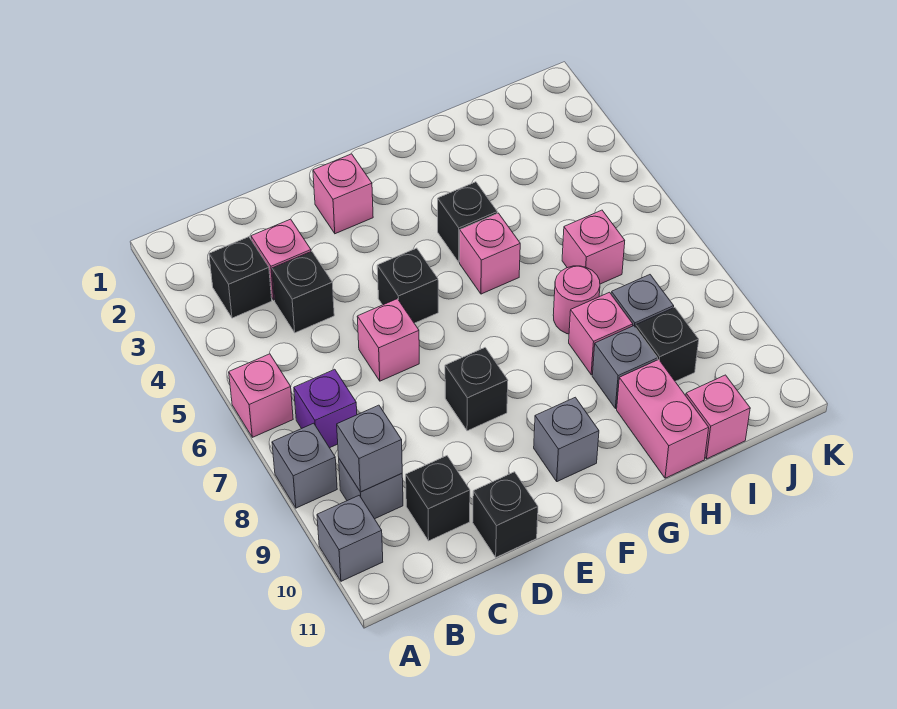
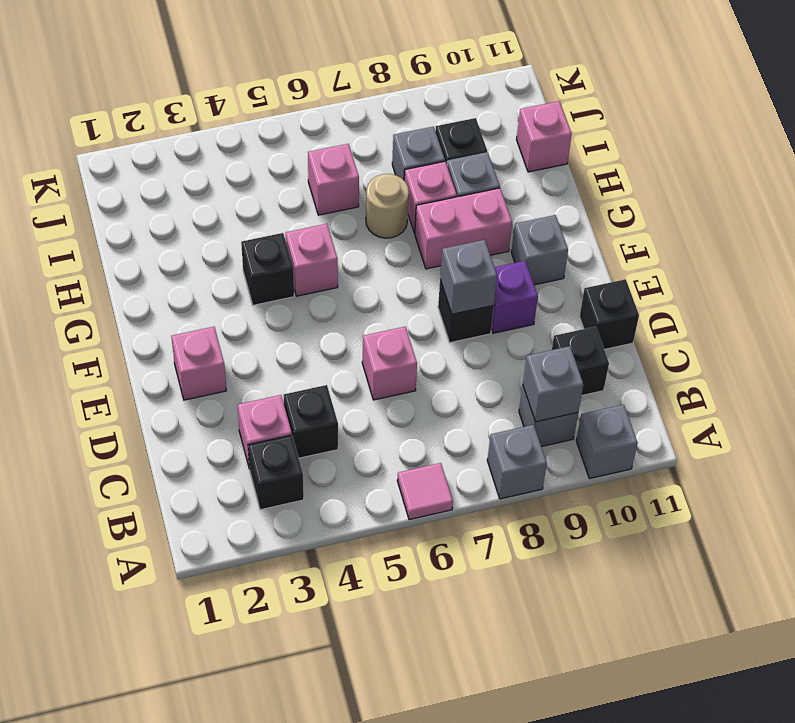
pink 1x1 brick [229,354,293,437] -> pink 1x1 tile [397,463,453,520]
purple 1x1 brick [294,369,357,448] -> purple 1x1 brick moved to [491,261,538,333]
black 1x1 brick [377,248,438,323] -> none
none -> grey 1x1 brick [440,240,497,314]
pink 1x1 round brick [553,266,600,334] -> tan 1x1 round brick [366,174,409,238]
pink 1x2 brick [617,360,709,478] -> pink 1x2 brick moved to [415,188,512,269]

